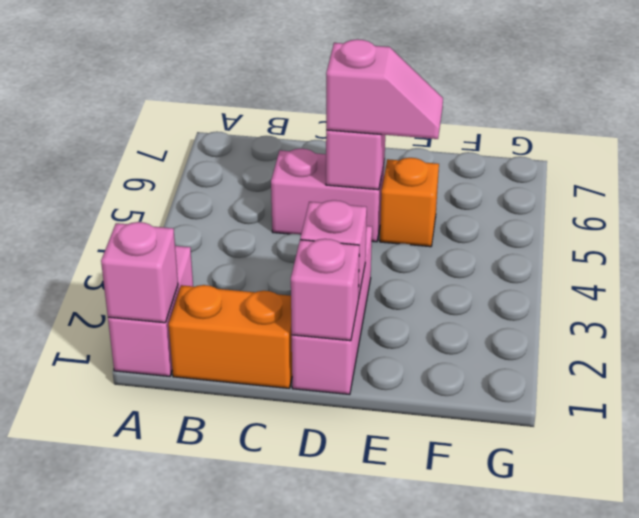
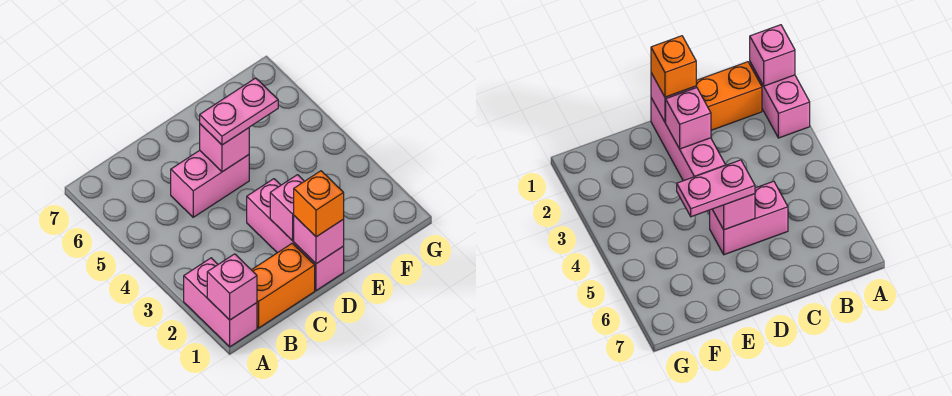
pink 1x2 slope [326,39,443,139] -> pink 1x2 plate [200,78,278,145]
orange 1x1 brick [380,158,439,247] -> orange 1x1 brick moved to [294,171,344,237]

